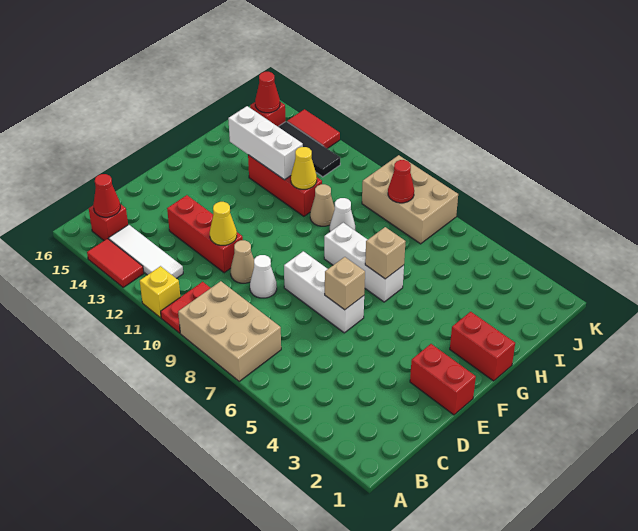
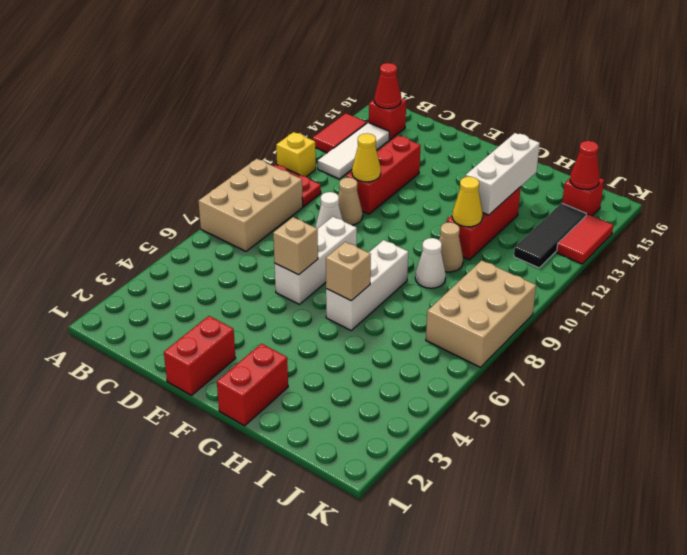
red 1x1 cone [388,160,414,203] -> none

